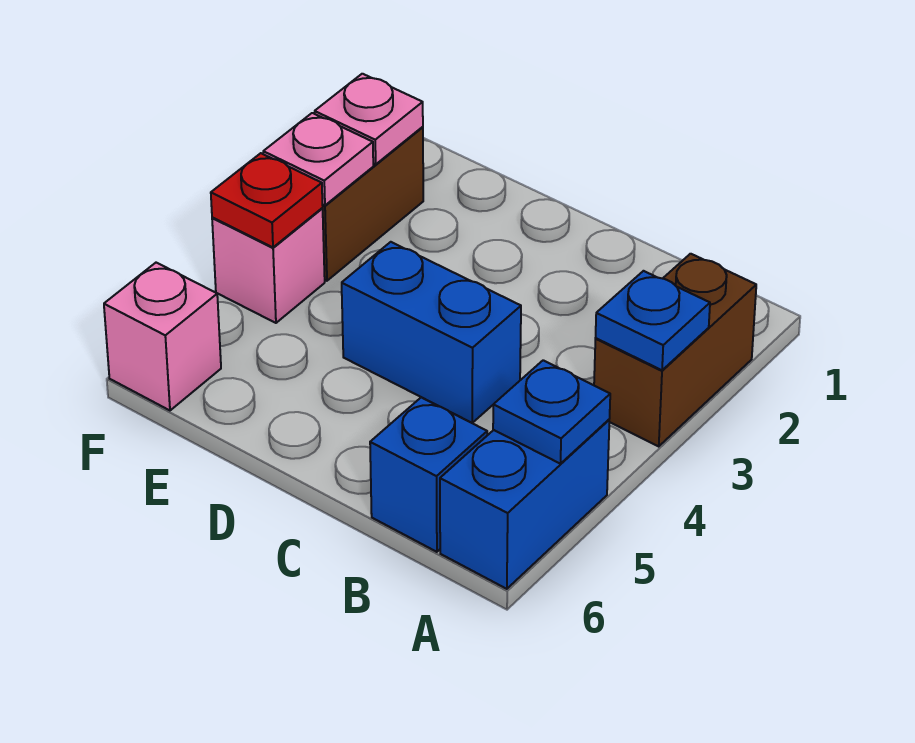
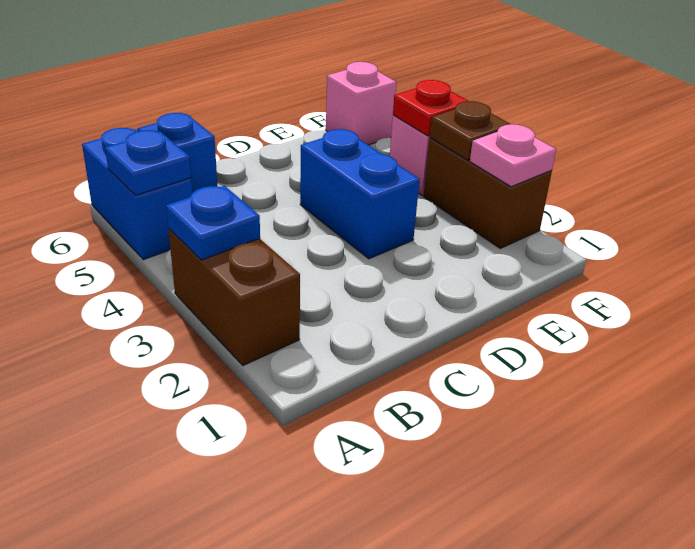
blue 1x2 brick [342,242,521,423] -> blue 1x2 brick turned to [300,129,420,259]
pink 1x1 plate [263,113,373,205] -> brown 1x1 plate [430,101,510,160]

